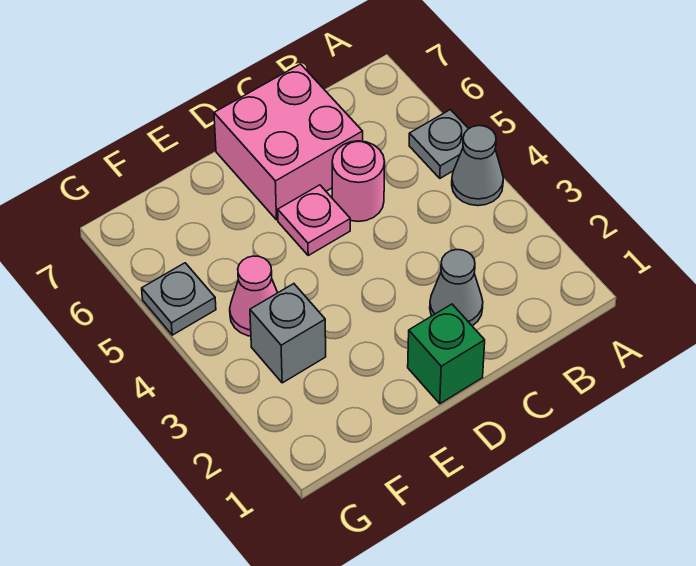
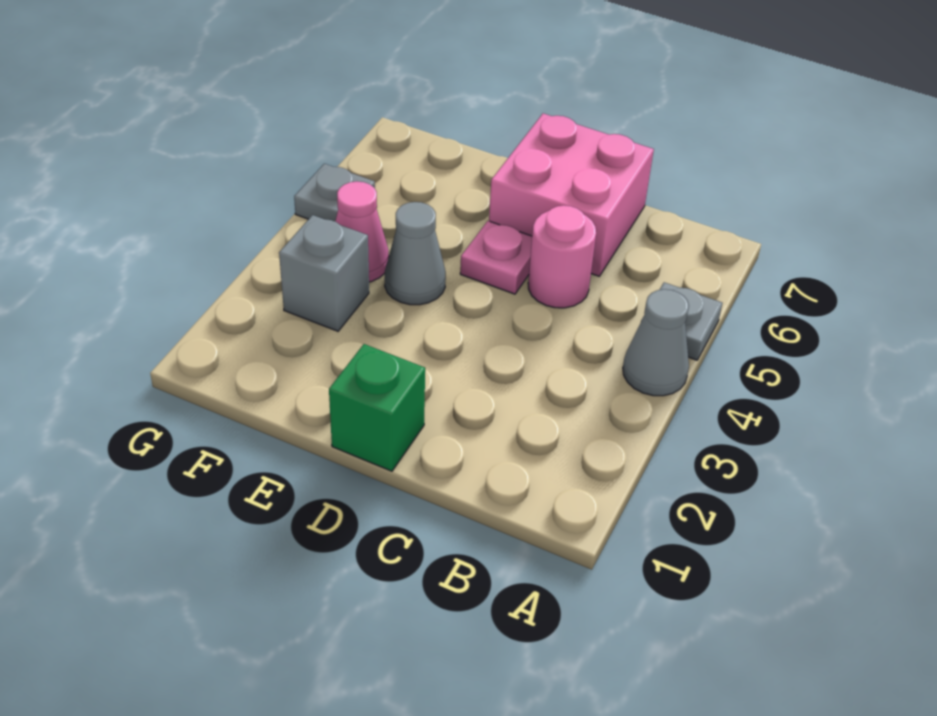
grey 1x1 cone [430,250,483,326] -> grey 1x1 cone moved to [385,202,446,305]

